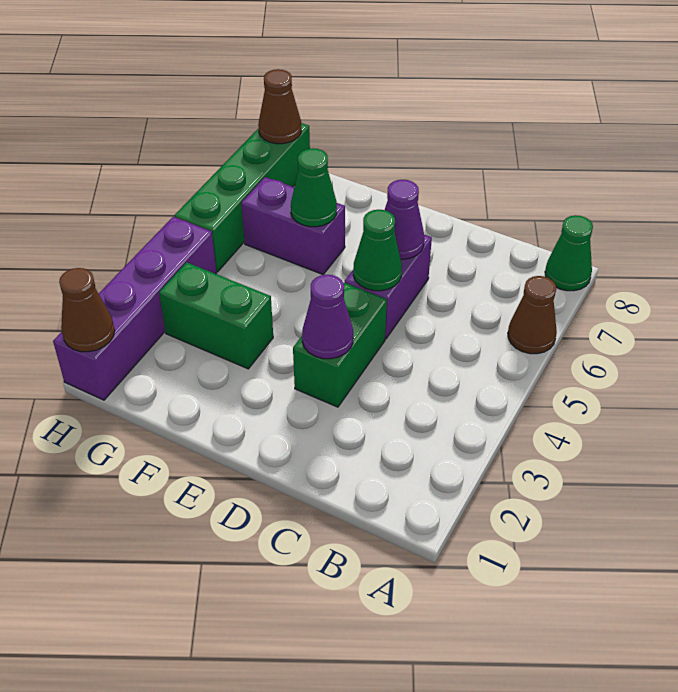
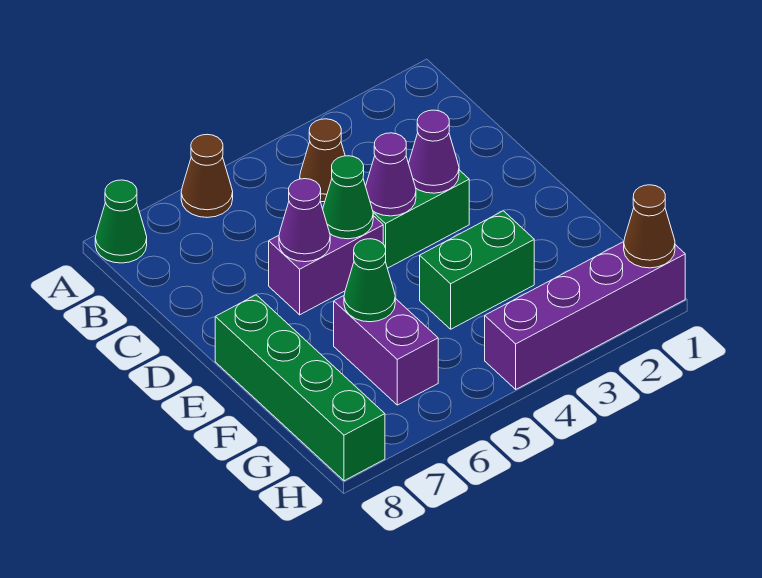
none -> purple 1x1 cone [366,133,416,216]
green 1x2 brick [159,262,273,369] -> green 1x2 brick turned to [420,211,534,329]
green 1x4 brick [174,123,310,272] -> green 1x4 brick turned to [215,295,385,481]
brown 1x1 cone [258,69,301,144] -> brown 1x1 cone moved to [300,119,345,202]

